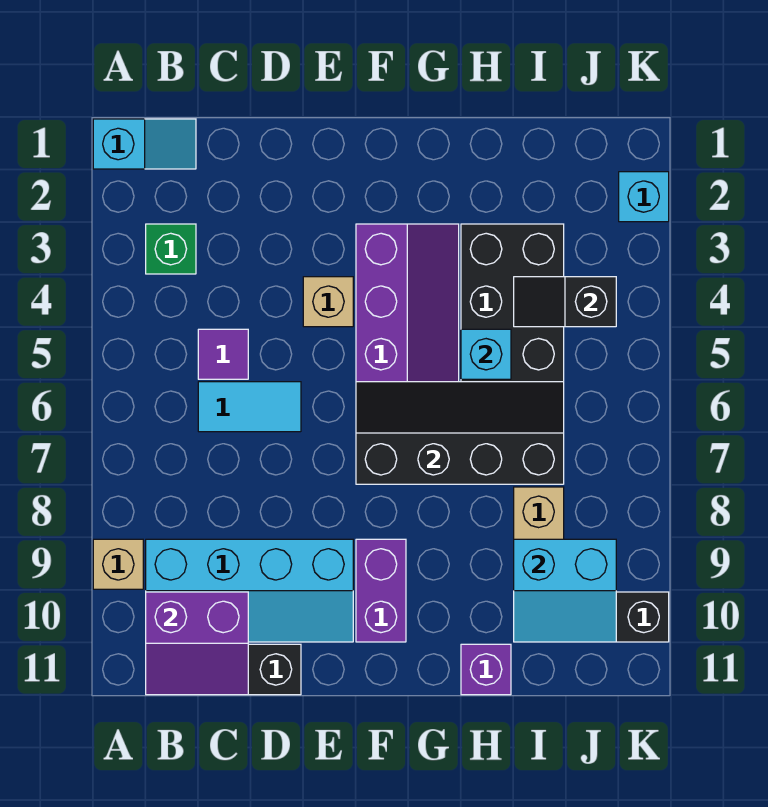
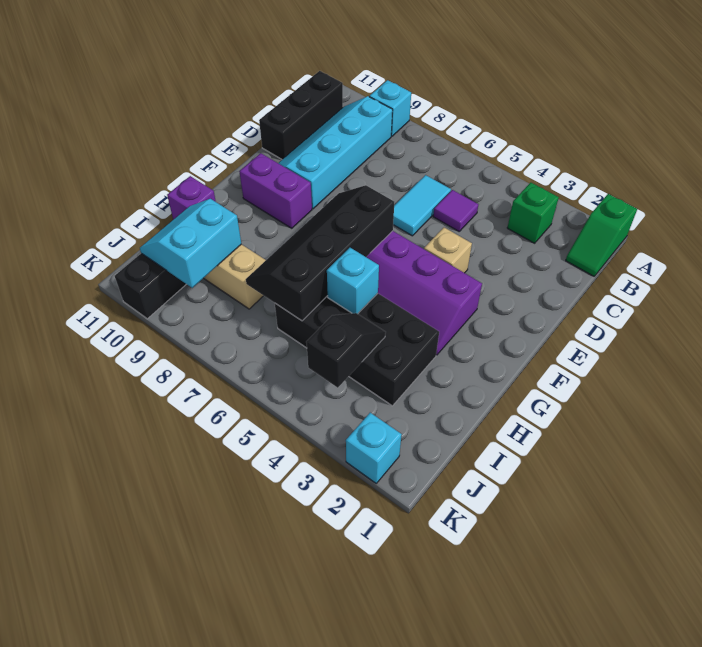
cyan 1x2 slope [93,119,196,169] -> green 1x2 slope [566,194,637,276]
tan 1x1 brick [93,539,143,589] -> cyan 1x1 brick [369,80,411,136]
purple 2x2 slope [146,592,248,695] -> none
black 2x4 slope [356,382,564,484] -> black 2x4 slope turned to [246,185,394,321]

